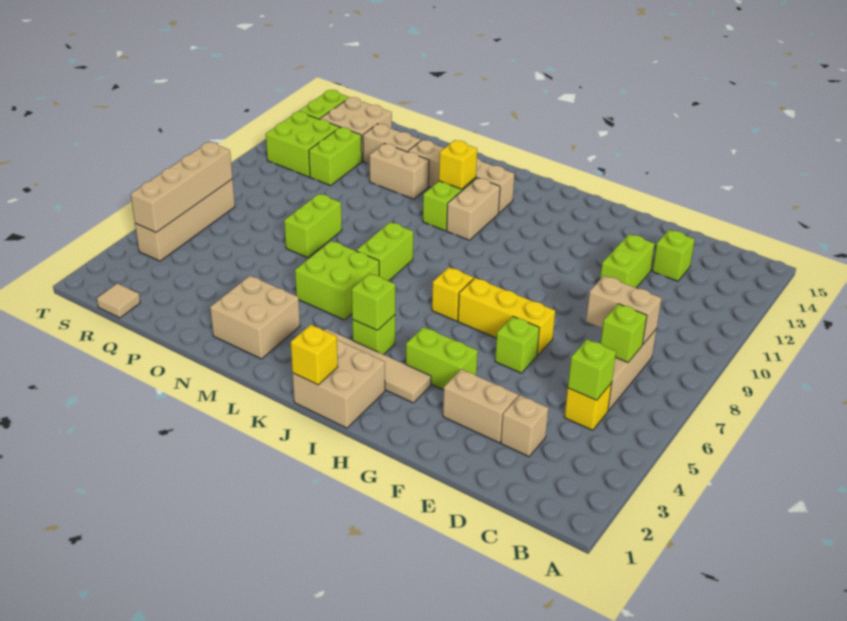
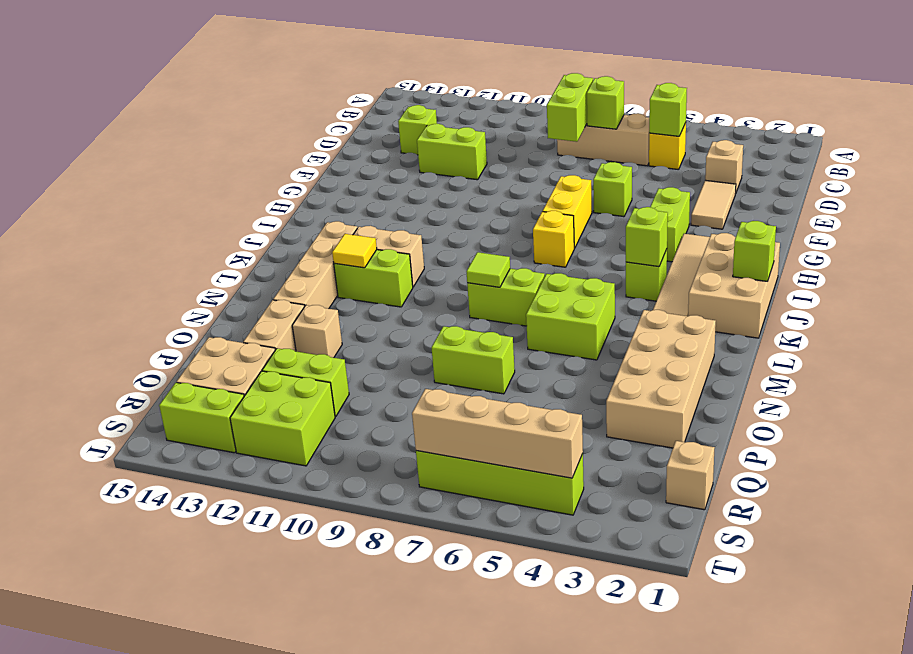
tan 1x2 brick [586,276,662,345] -> lime 1x2 brick [547,73,593,142]
tan 1x2 brick [443,369,518,443] -> tan 1x2 tile [691,180,736,229]
yellow 1x3 brick [458,278,555,356] -> yellow 1x2 brick [543,175,592,248]
tan 2x2 brick [292,340,385,428] -> tan 2x3 brick [688,233,780,338]
yellow 1x1 brick [291,325,338,385] -> lime 1x1 brick [733,221,776,282]
none -> lime 1x1 tile [466,252,510,287]
yellow 1x1 brick [439,140,477,189] -> yellow 1x1 tile [332,234,377,268]
tan 2x2 brick [210,276,300,359] -> tan 2x4 brick [606,310,716,448]
tan 1x2 brick [370,144,429,199] -> tan 1x1 brick [292,305,342,358]
tan 1x1 tile [97,283,140,318] -> tan 1x1 brick [666,441,715,510]
tan 1x4 brick [135,179,235,261] -> lime 1x4 brick [416,451,584,515]

